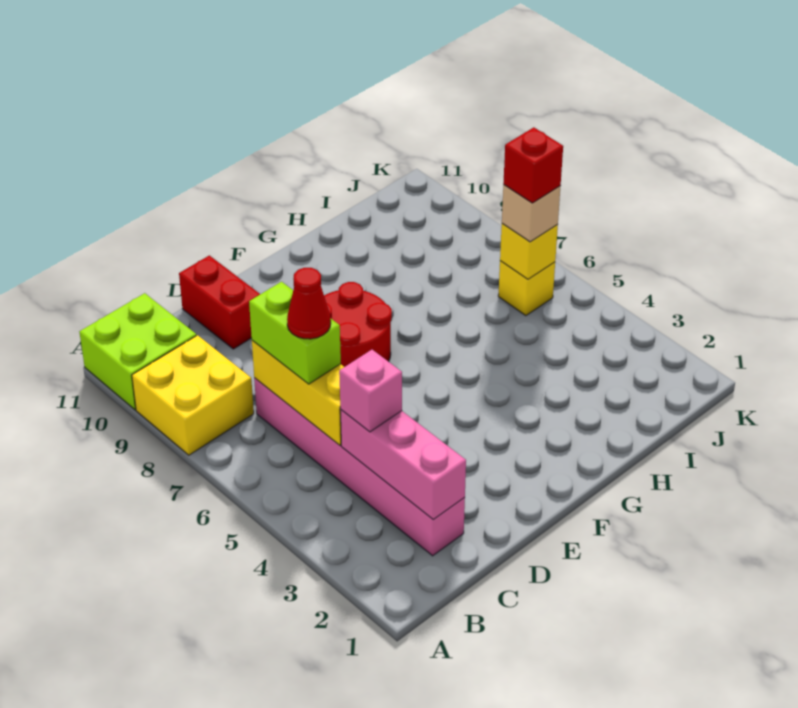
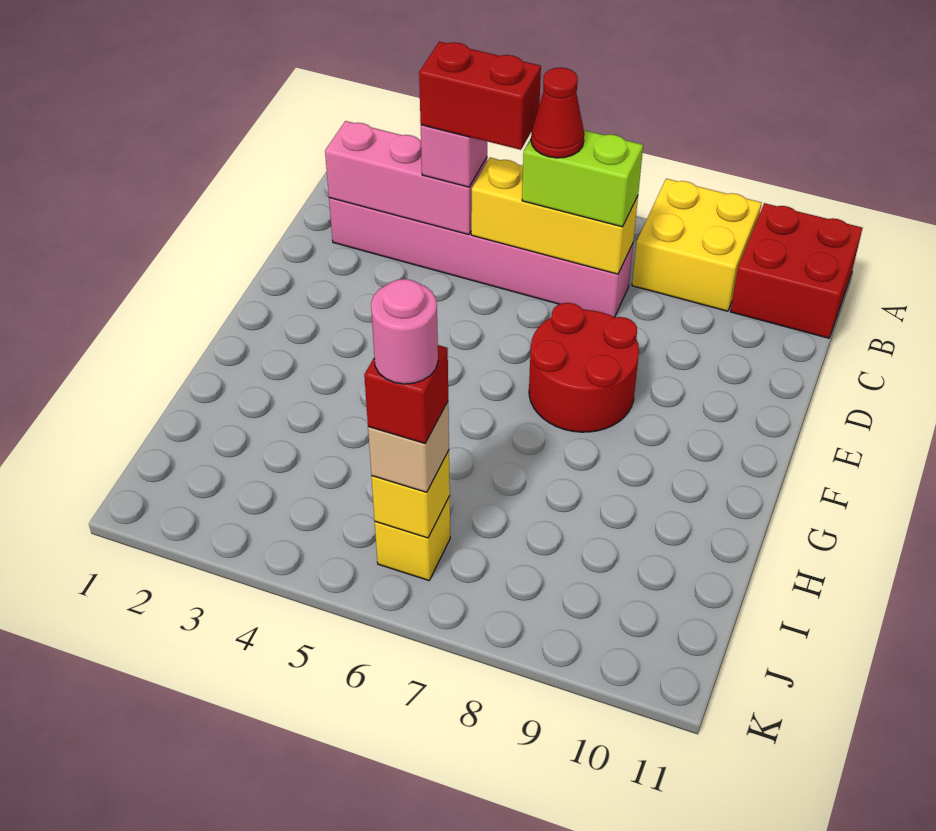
lime 2x2 brick [80,293,196,410] -> red 2x2 brick [731,203,862,338]
red 1x2 brick [179,255,260,349] -> red 1x2 brick moved to [419,42,541,150]
none -> pink 1x1 round brick [371,279,438,384]

